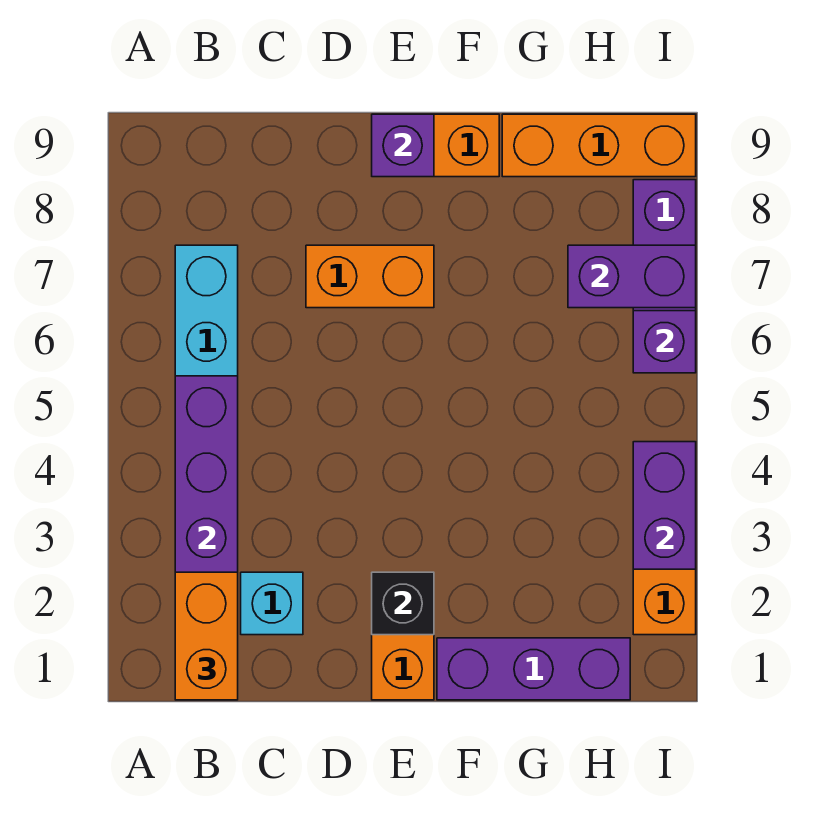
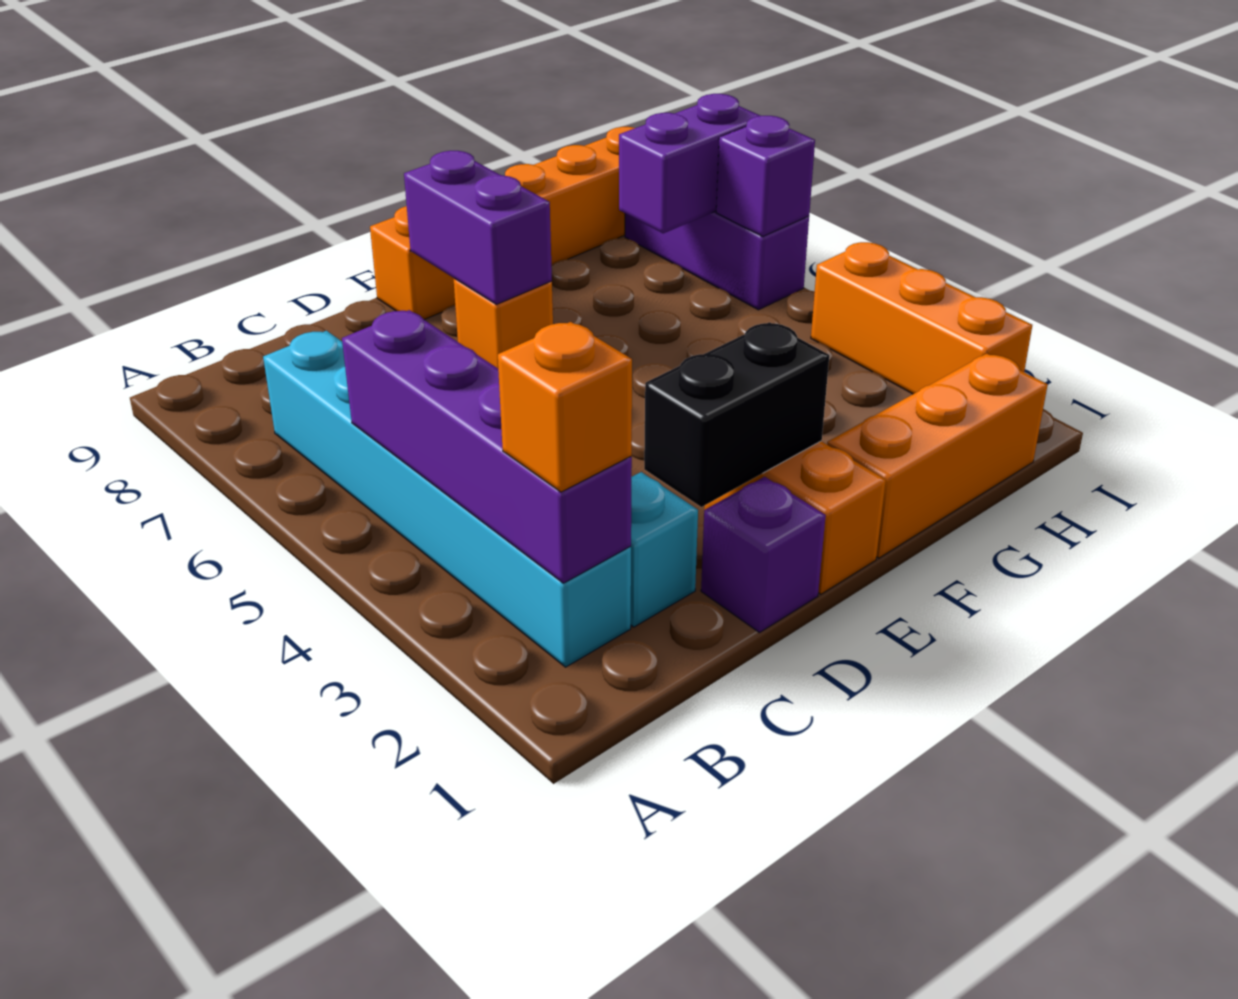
orange 1x2 brick [175,572,238,700] -> orange 1x1 brick [498,322,632,492]
orange 1x2 brick [306,245,434,308] -> orange 1x1 brick [454,278,553,368]
black 1x1 brick [372,572,434,635] -> black 1x2 brick [644,322,829,507]
purple 1x1 brick [372,114,434,177] -> purple 1x1 brick moved to [701,477,826,633]
purple 1x3 brick [437,638,630,700] -> orange 1x3 brick [827,353,1048,558]
purple 1x2 brick [633,442,696,569] -> purple 1x2 brick moved to [404,151,552,305]

